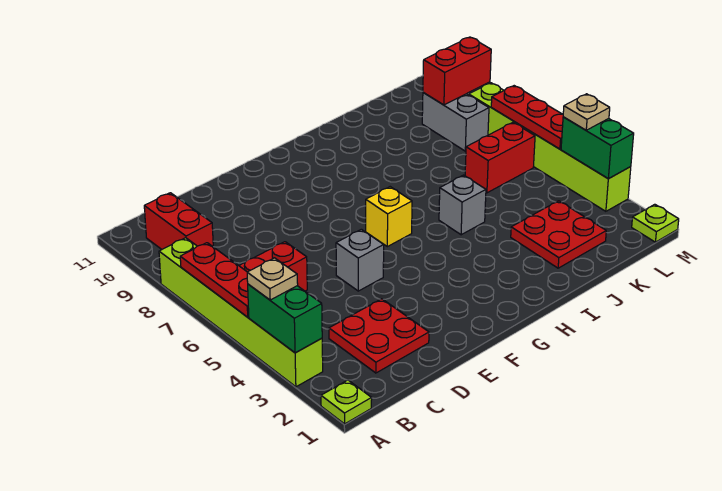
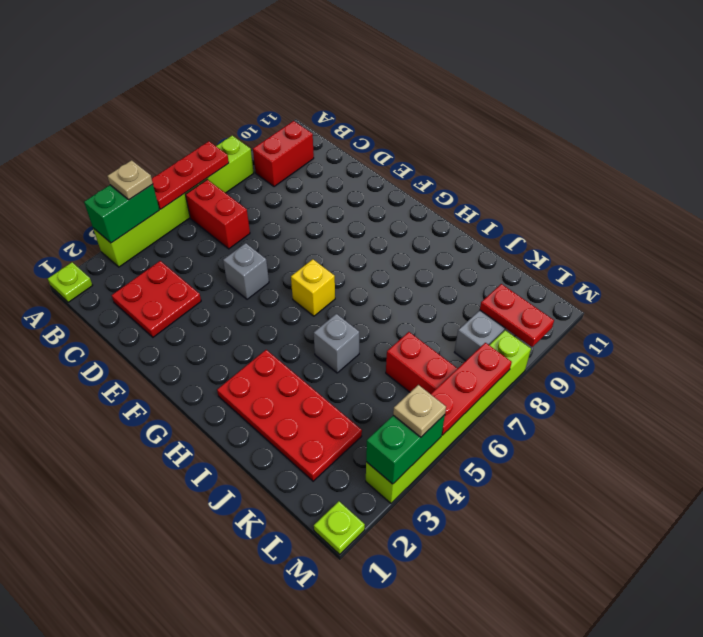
red 2x2 plate [511,201,606,268] -> red 2x4 plate [217,350,362,481]
red 1x2 brick [423,37,491,105] -> red 1x2 plate [480,284,554,347]

